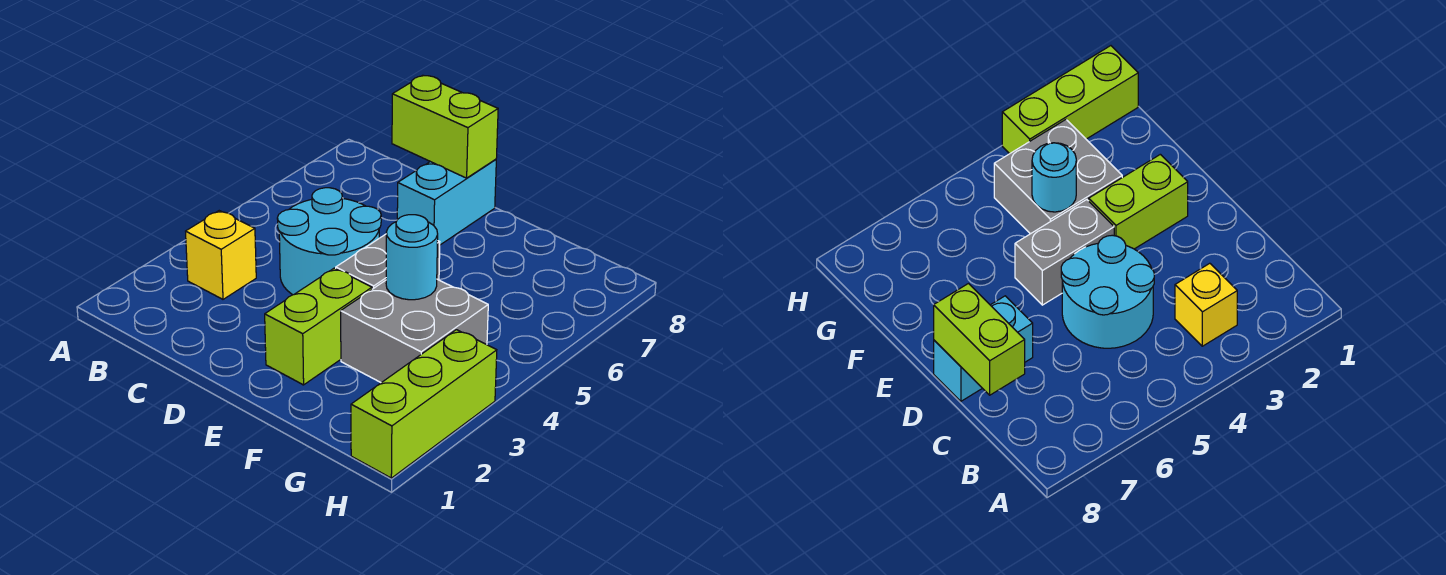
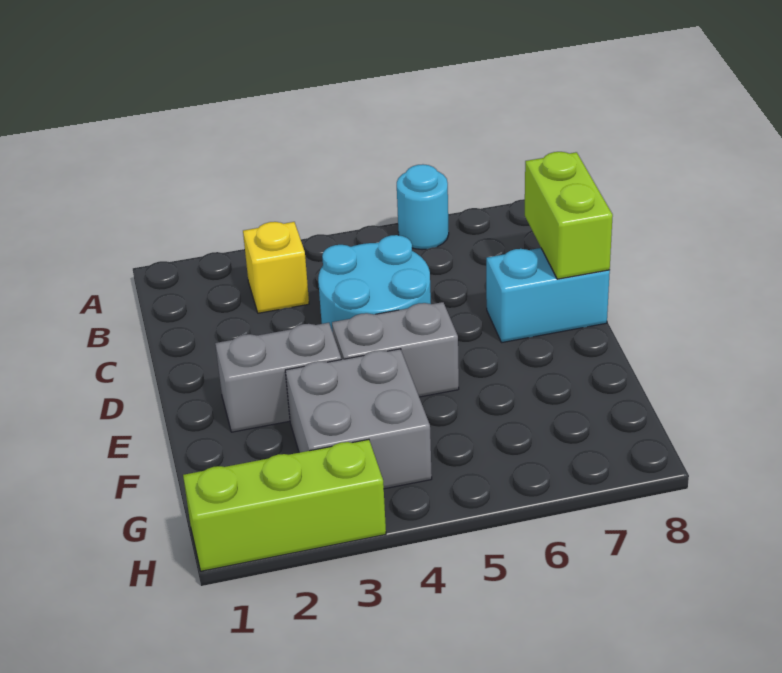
lime 1x2 brick [265,268,372,385] -> grey 1x2 brick [215,323,341,432]
cyan 1x1 round brick [386,215,438,300] -> cyan 1x1 round brick moved to [397,164,449,250]

